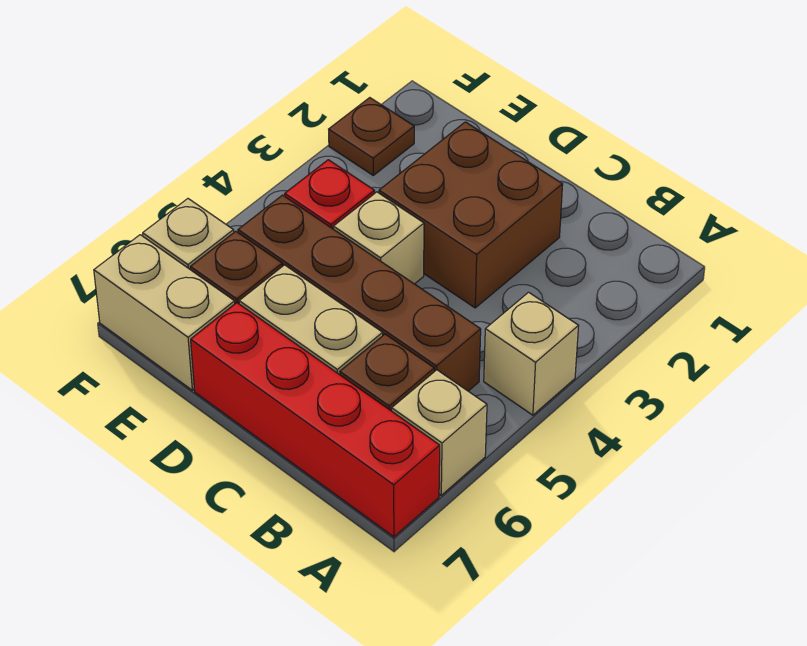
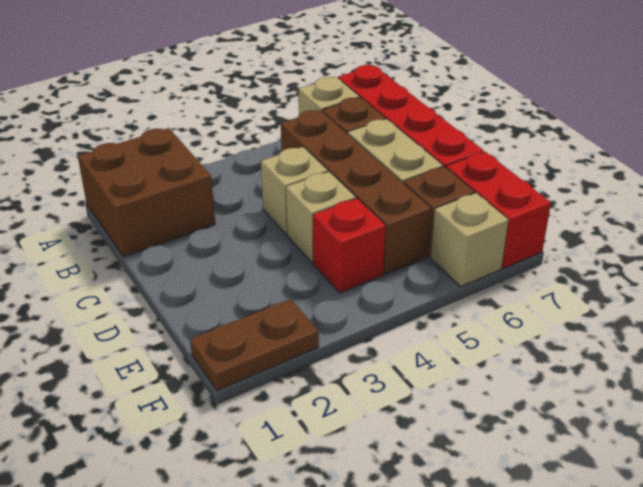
tan 1x1 brick [484,292,579,415] -> tan 1x1 brick moved to [261,147,328,234]
brown 2x2 brick [379,122,563,308] -> brown 2x2 brick moved to [78,128,215,257]
tan 1x2 brick [94,235,235,390] -> red 1x2 brick [446,152,551,269]
brown 1x1 plate [329,98,414,175] -> brown 1x2 plate [190,299,319,390]

